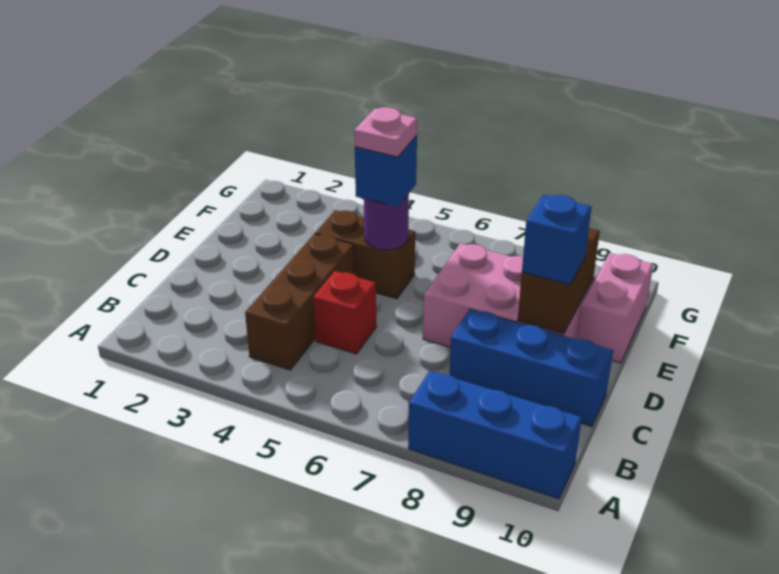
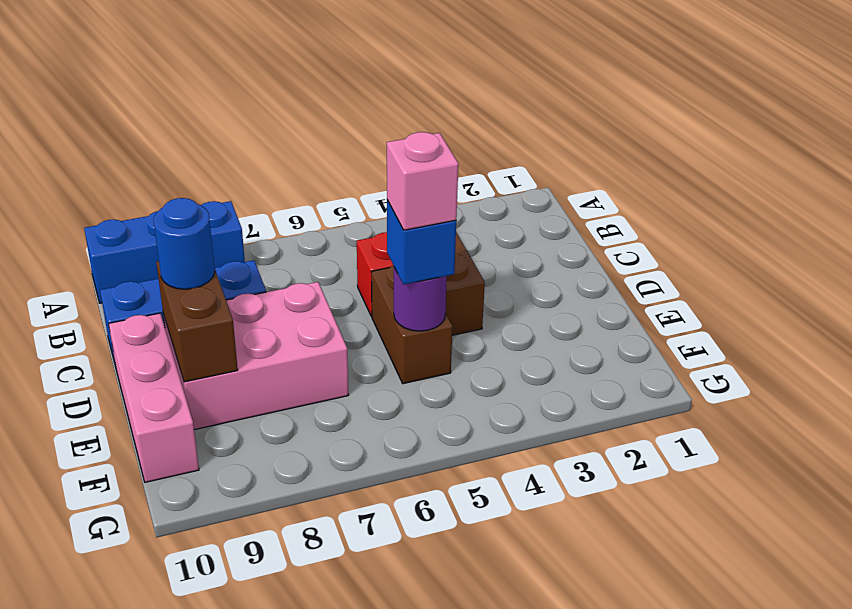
blue 1x1 brick [522,195,591,285] -> blue 1x1 round brick [154,198,215,289]
brown 1x2 brick [315,210,415,299] -> brown 1x2 brick turned to [372,265,452,384]
pink 1x1 plate [354,107,417,157] -> pink 1x1 brick [387,132,458,230]
pink 1x2 brick [577,253,653,363] -> pink 1x3 brick [109,313,199,482]

